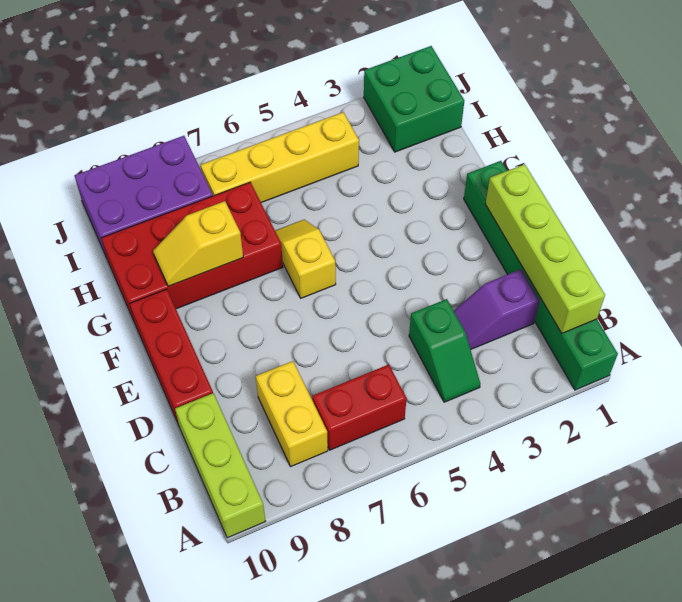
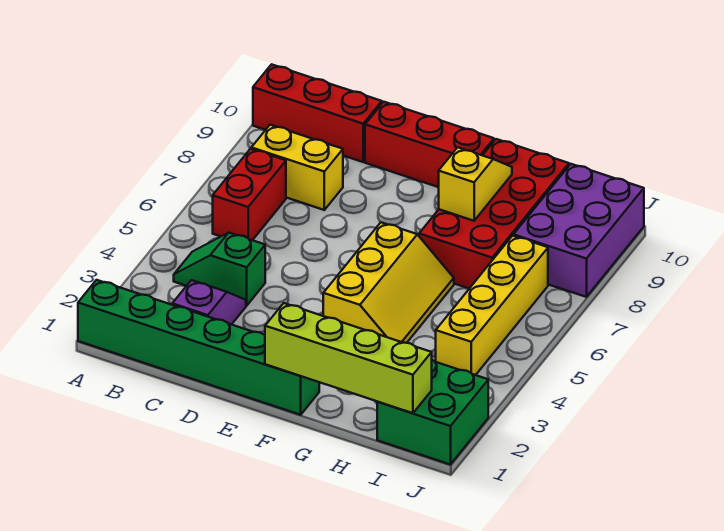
lime 1x3 brick [175,393,266,538] -> red 1x3 brick [253,64,382,162]
lime 1x4 brick [485,164,605,333] -> lime 1x4 brick moved to [265,303,432,413]
yellow 1x2 slope [275,220,336,298] -> yellow 2x3 slope [323,222,454,343]

